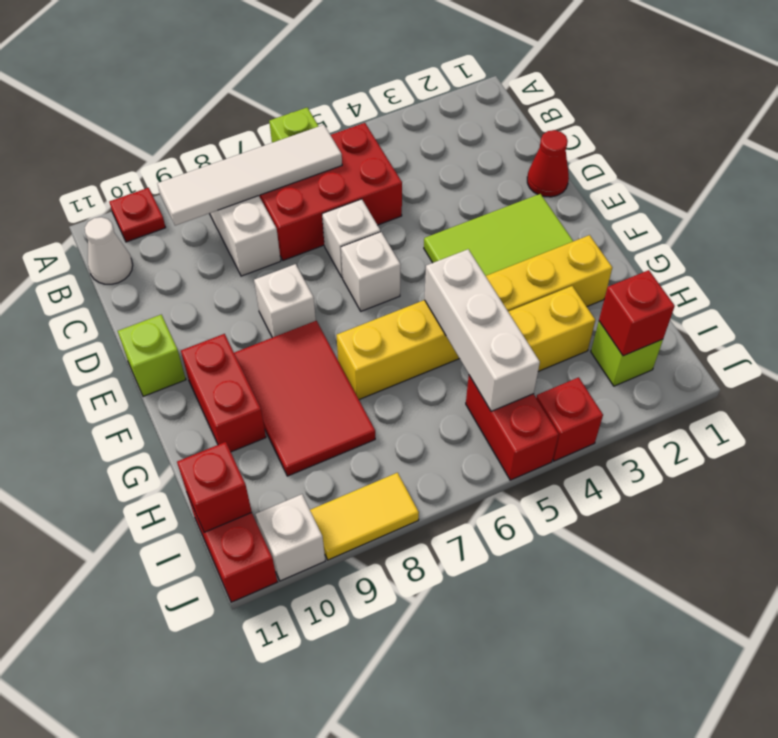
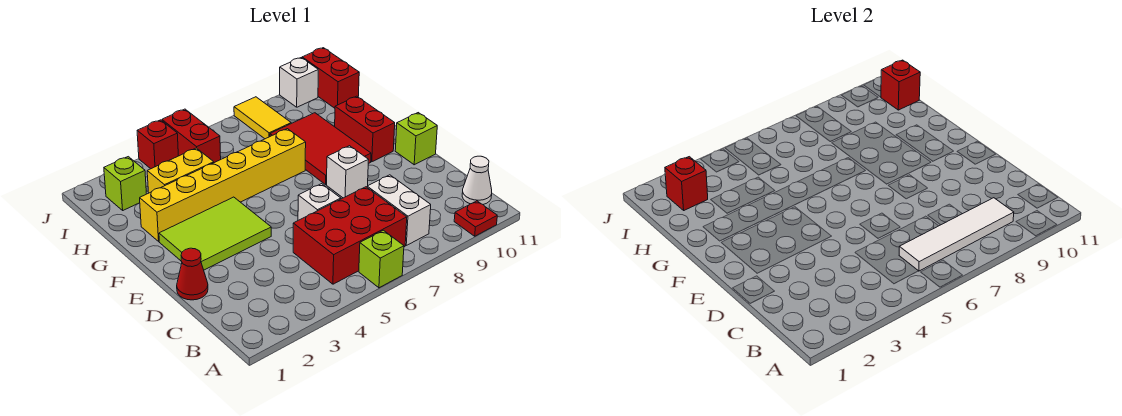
white 1x1 brick [341,232,401,311] -> none
white 1x3 brick [425,249,540,411] -> none
yellow 1x2 tile [310,473,419,560] -> yellow 1x2 tile turned to [234,97,291,139]

